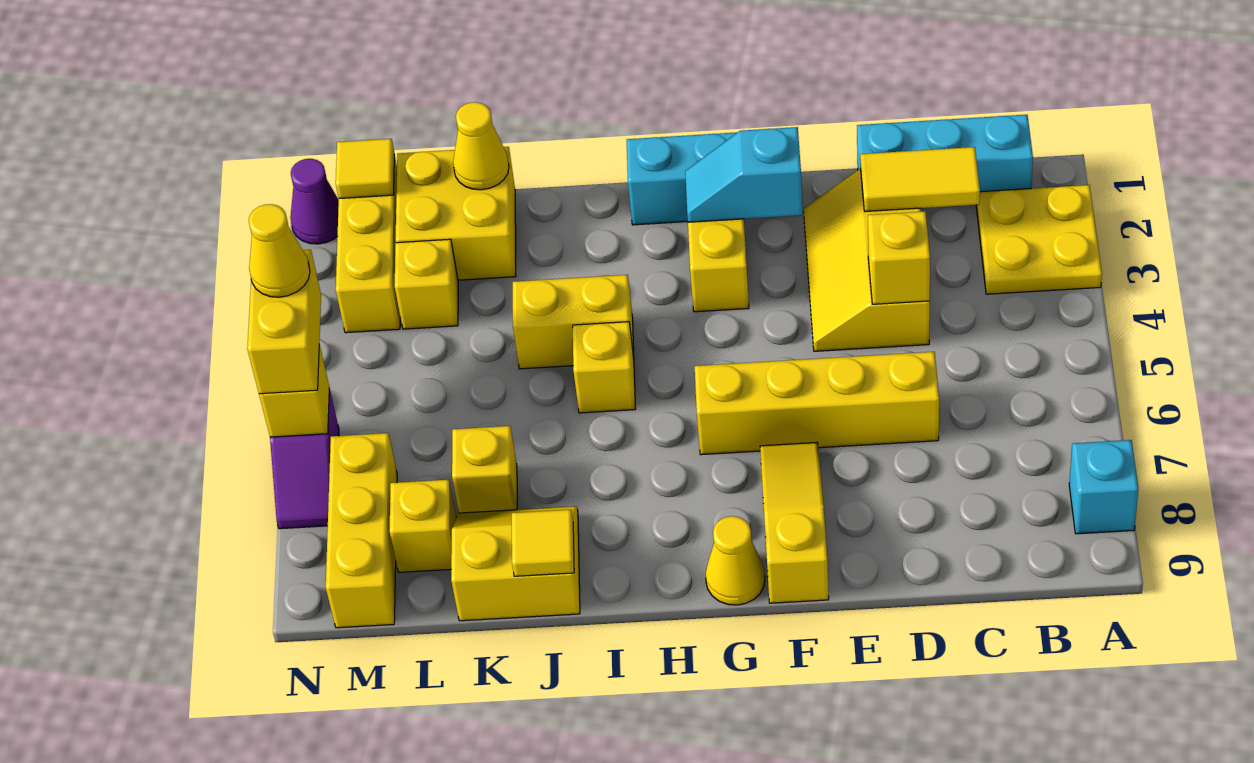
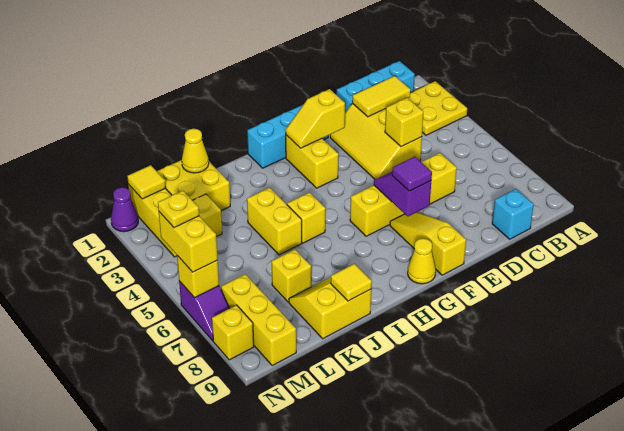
cyan 1x1 brick [1069,440,1138,534] -> cyan 1x1 brick moved to [492,189,534,239]
cyan 1x2 slope [685,127,803,222] -> yellow 1x2 slope [286,89,345,148]
none -> purple 1x2 slope [374,172,431,216]
none -> purple 1x1 tile [392,157,432,191]
yellow 1x2 brick [513,275,634,369] -> yellow 1x2 brick turned to [247,188,302,255]
yellow 1x1 brick [390,480,456,572] -> yellow 1x1 brick moved to [212,305,254,360]
yellow 1x1 cone [249,204,310,297] -> yellow 1x1 plate [158,191,199,228]

